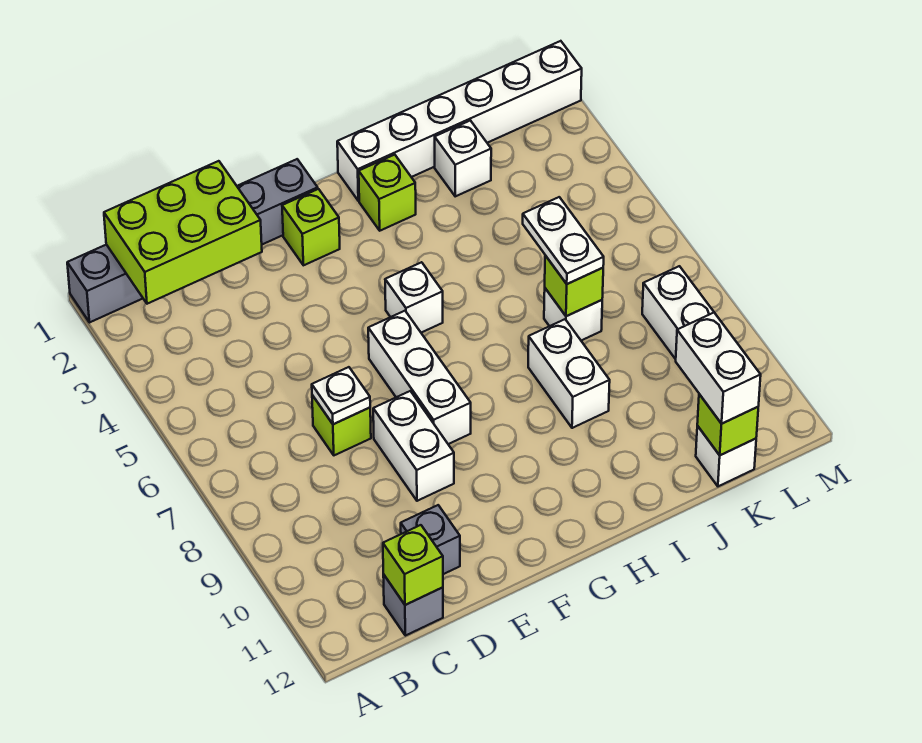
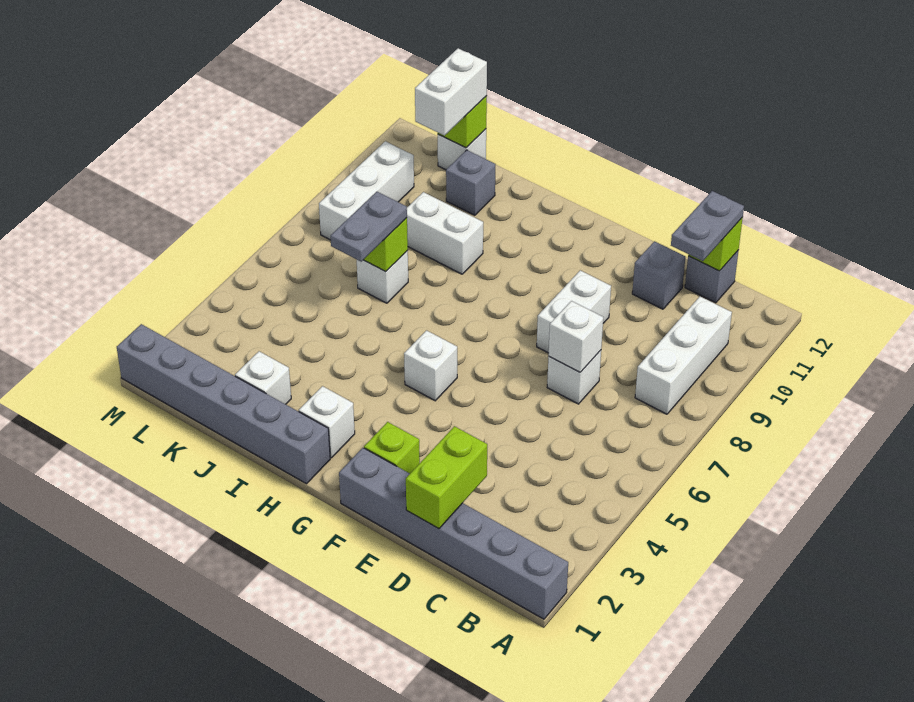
lime 2x3 brick [104,161,262,304] -> lime 1x2 brick [406,426,487,529]
none -> grey 1x2 plate [671,191,744,261]
lime 1x1 brick [312,395,371,455] -> white 1x1 brick [547,350,601,404]
white 1x1 plate [312,367,370,424] -> white 1x1 brick [549,301,603,372]
white 1x3 brick [368,311,471,444] -> white 1x3 brick moved to [635,297,732,414]
white 1x6 brick [337,41,582,201] -> grey 1x6 brick [117,324,330,484]
lime 1x1 brick [359,155,416,231] -> white 1x1 brick [299,386,355,458]
white 1x2 brick [528,319,610,428] -> white 1x2 brick turned to [407,192,483,274]
white 1x2 plate [523,197,604,284] -> grey 1x2 plate [331,192,407,262]
none -> grey 1x1 brick [446,150,495,215]

